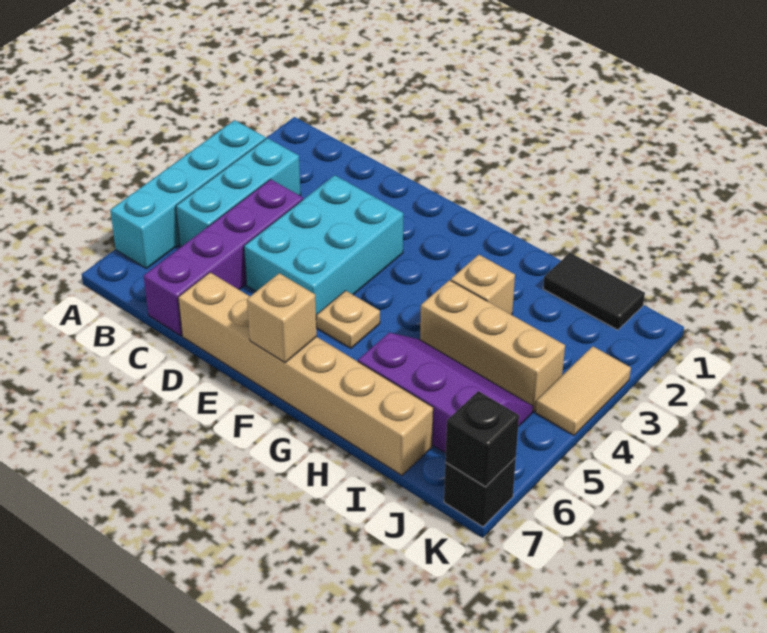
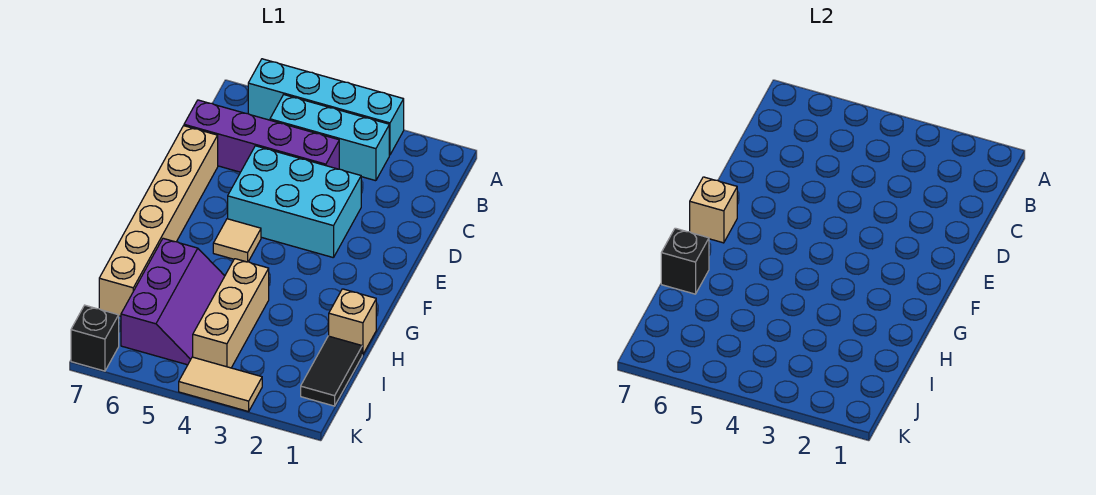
tan 1x1 plate [316,291,380,348] -> tan 1x1 tile [213,219,261,262]
tan 1x1 brick [451,255,515,315] -> tan 1x1 brick moved to [329,289,376,355]
black 1x1 brick [445,391,519,487] -> black 1x1 brick moved to [661,228,709,294]

